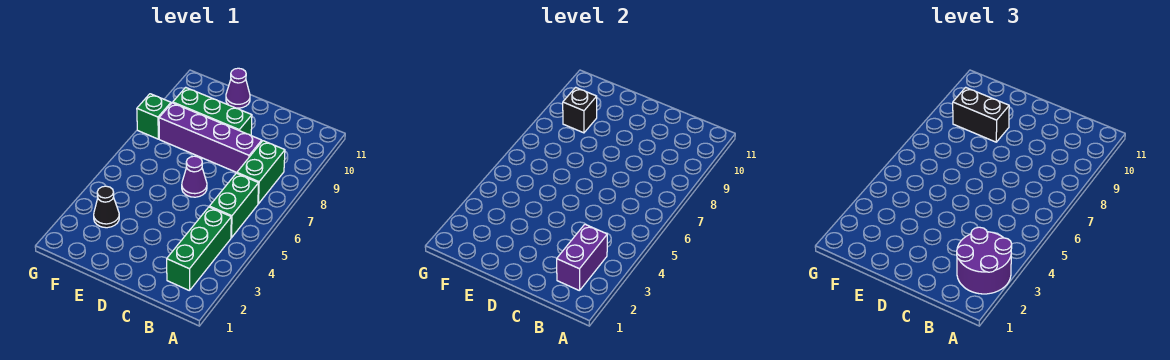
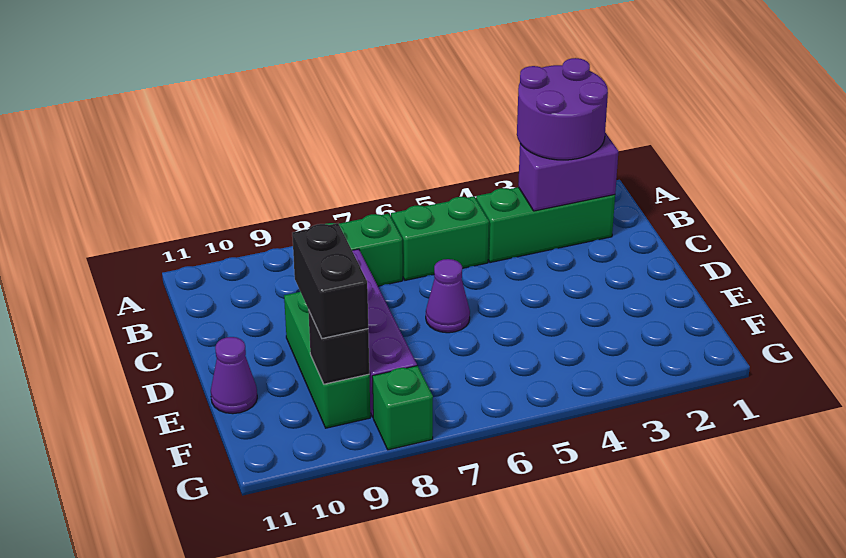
black 1x1 cone [94,186,119,228] -> none

